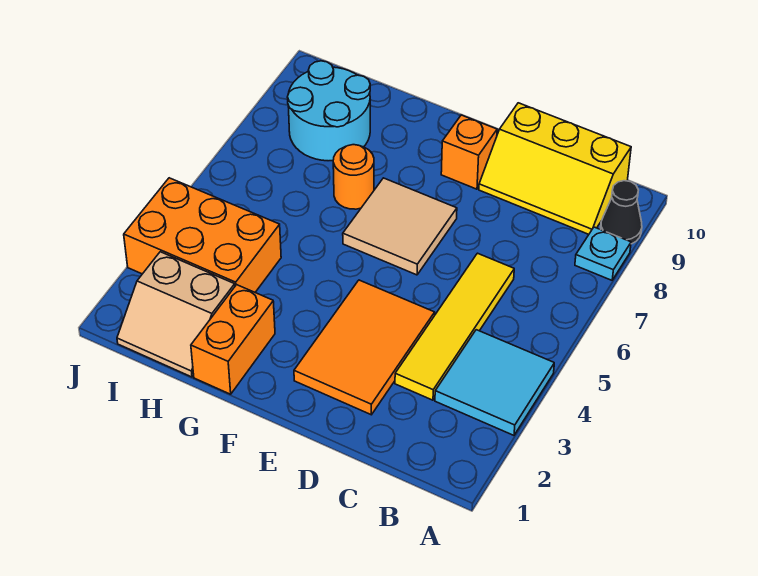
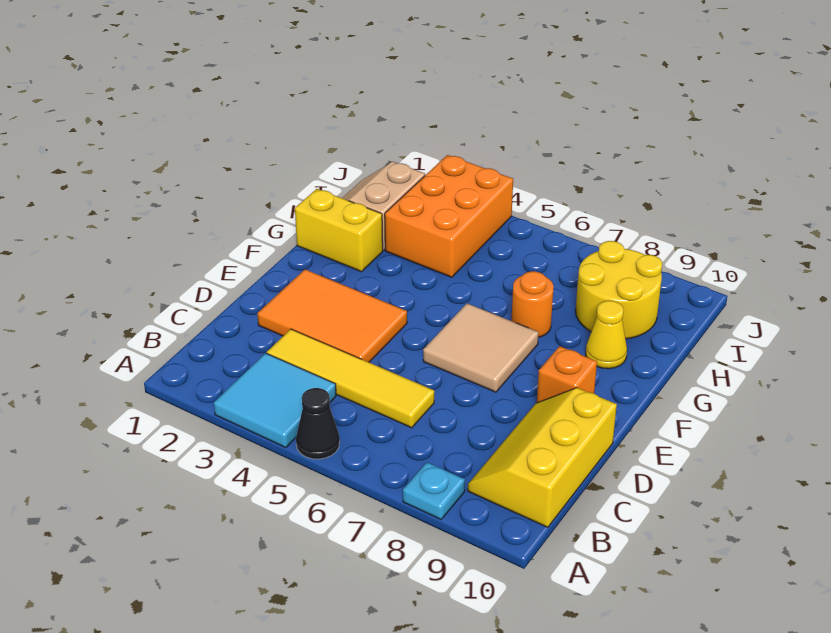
black 1x1 cone [601,181,642,244] -> black 1x1 cone moved to [296,388,340,459]
orange 1x2 brick [191,285,275,394] -> yellow 1x2 brick [295,189,383,272]
none -> yellow 1x1 cone [586,301,627,369]
cyan 2x2 round brick [288,61,370,161] -> yellow 2x2 round brick [576,241,662,339]

